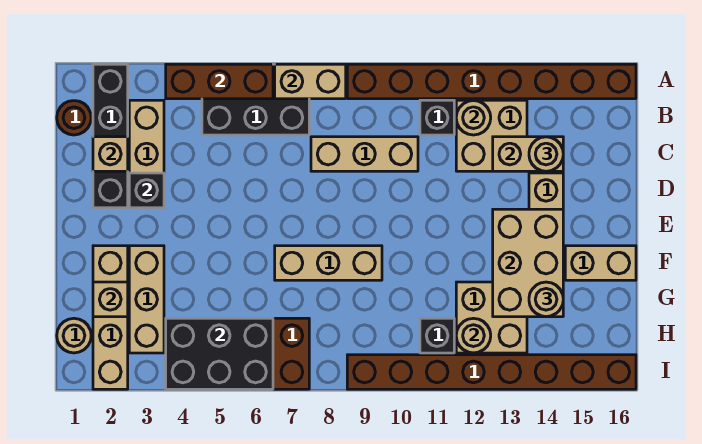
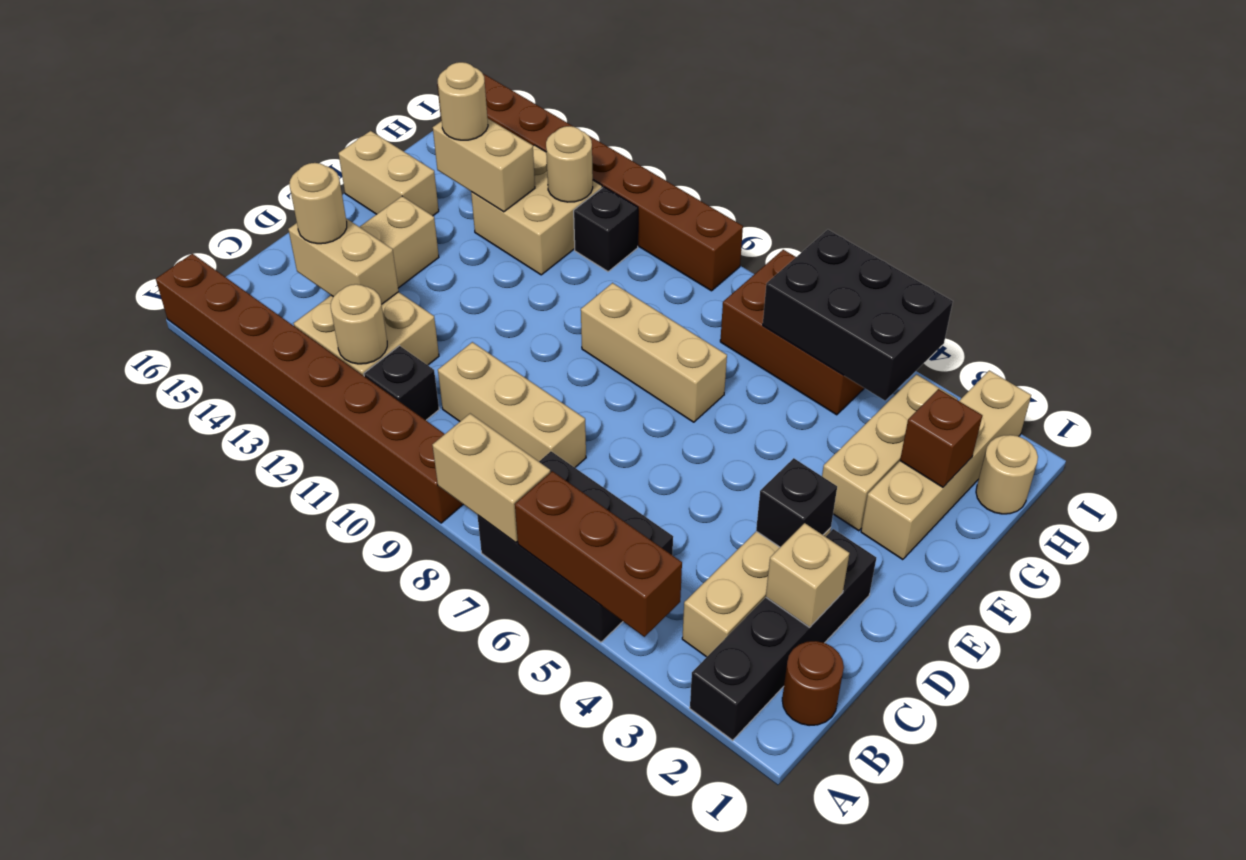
tan 2x3 brick [493,209,563,317] -> tan 1x2 brick [433,118,535,212]
tan 1x1 brick [93,282,128,317] -> brown 1x1 brick [900,389,982,487]

